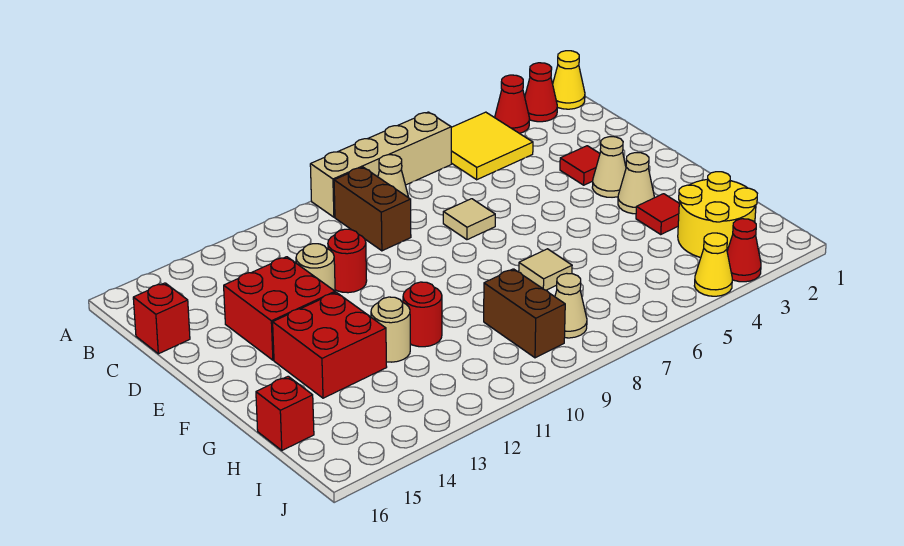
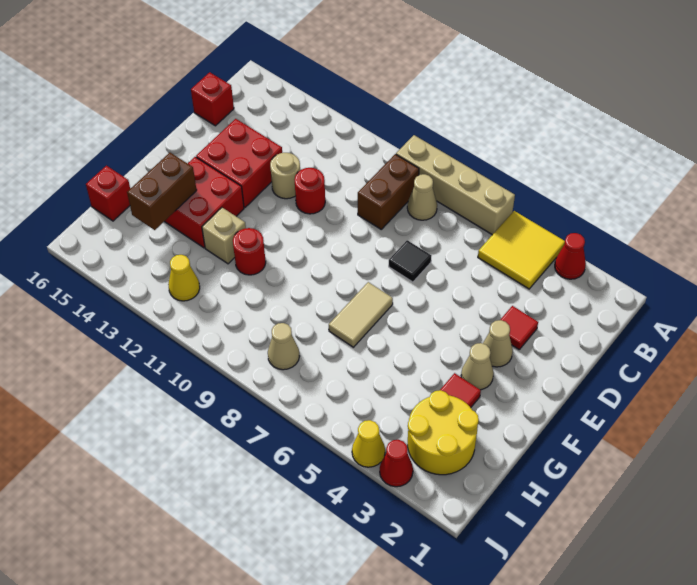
yellow 1x1 cone [553,51,585,109] -> yellow 1x1 cone moved to [168,255,200,301]
red 1x1 cone [525,63,557,122] -> none
tan 1x1 tile [443,199,495,240] -> black 1x1 tile [389,240,431,282]
tan 1x1 tile [519,249,572,290] -> tan 1x2 tile [329,282,393,347]
tan 1x1 round brick [371,297,410,362] -> tan 1x1 brick [202,208,246,264]
brown 1x2 brick [484,269,565,358] -> brown 1x2 brick moved to [127,153,197,230]

